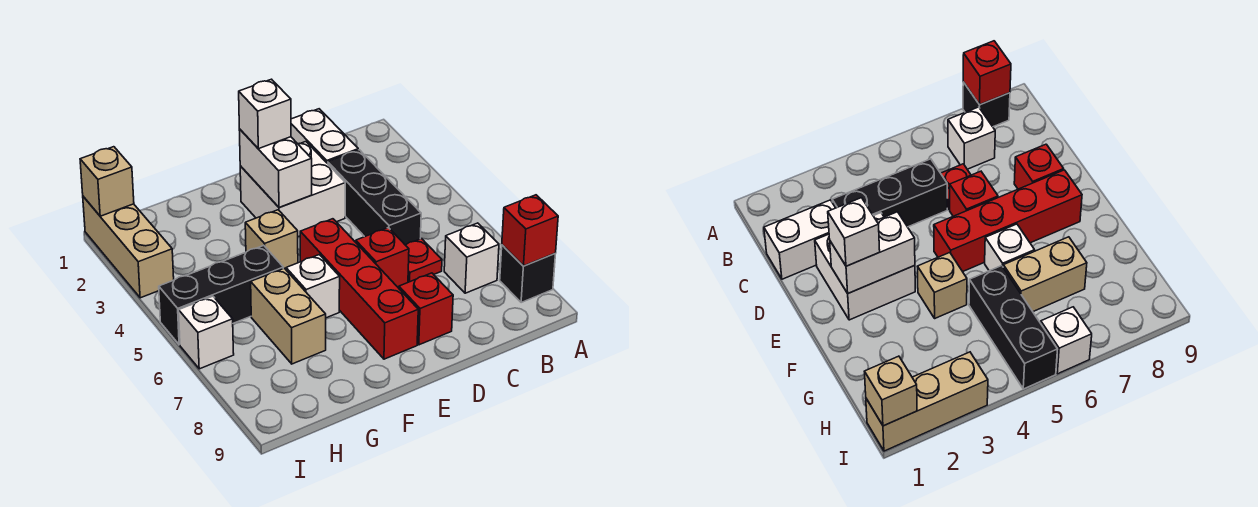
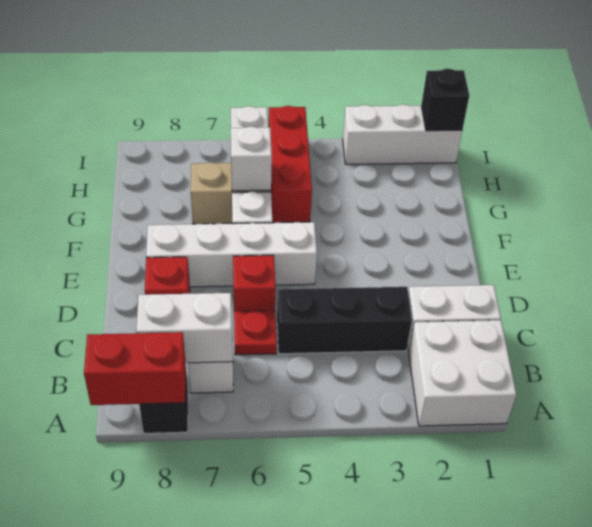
red 1x1 brick [502,195,558,266] -> red 1x2 brick [84,332,186,405]
white 2x2 brick [240,142,345,237] -> white 2x2 brick moved to [409,320,516,426]
white 1x2 brick [239,129,312,208] -> white 1x2 brick moved to [136,293,232,363]
white 1x1 brick [239,79,291,149] -> white 1x1 brick moved to [231,126,272,191]
red 1x4 brick [300,219,418,359] -> white 1x4 brick [146,222,317,287]
tan 1x1 brick [245,210,298,269] -> none
black 1x3 brick [159,245,283,345] -> red 1x3 brick [269,106,312,223]
tan 1x3 brick [83,197,174,298] -> white 1x3 brick [343,105,462,164]
tan 1x1 brick [80,147,134,216] -> black 1x1 brick [421,69,469,131]

